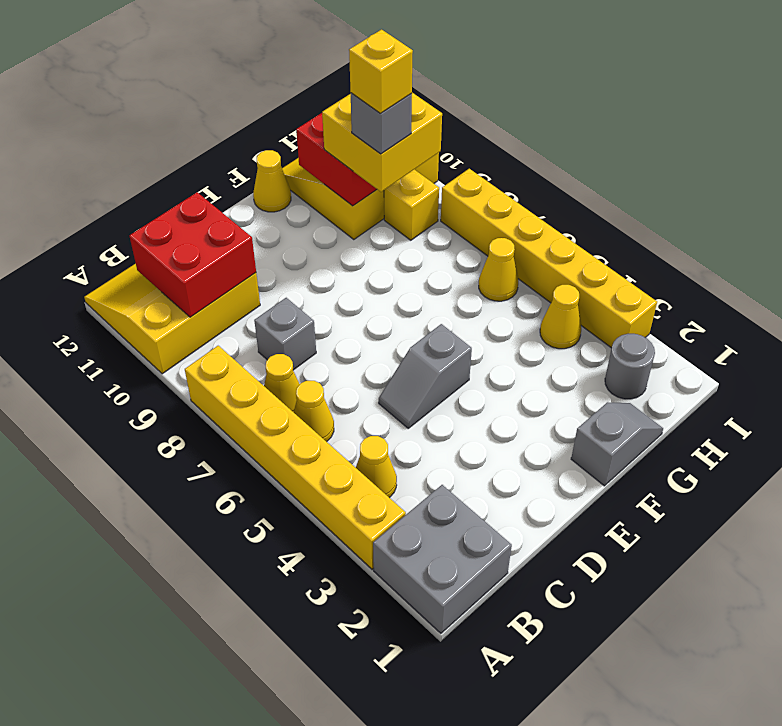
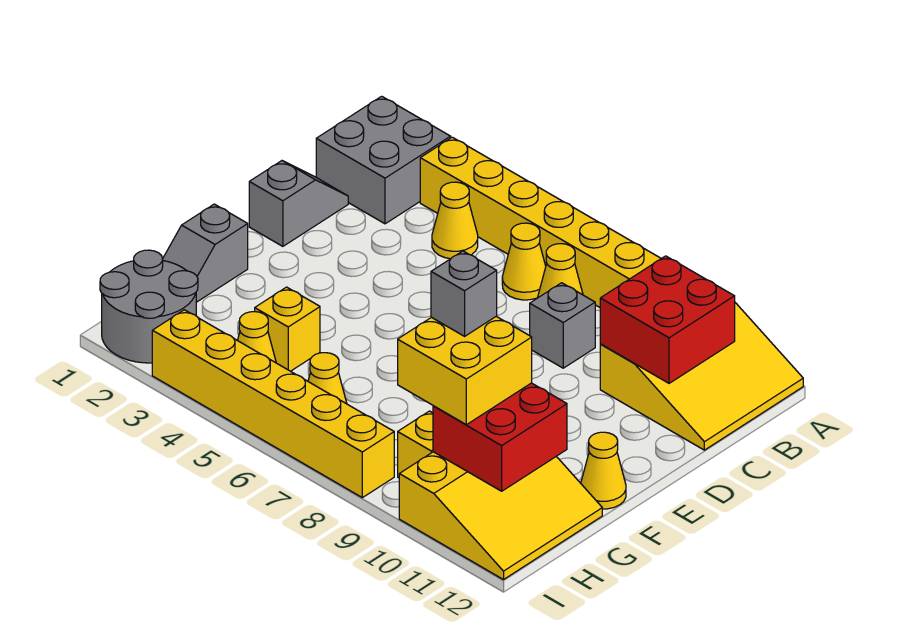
grey 1x2 slope [379,324,472,428] -> grey 1x2 slope moved to [249,161,348,246]
yellow 1x1 brick [349,30,413,113] -> yellow 1x1 brick moved to [255,287,320,371]
grey 1x1 round brick [605,334,655,399] -> grey 2x2 round brick [100,250,198,363]

